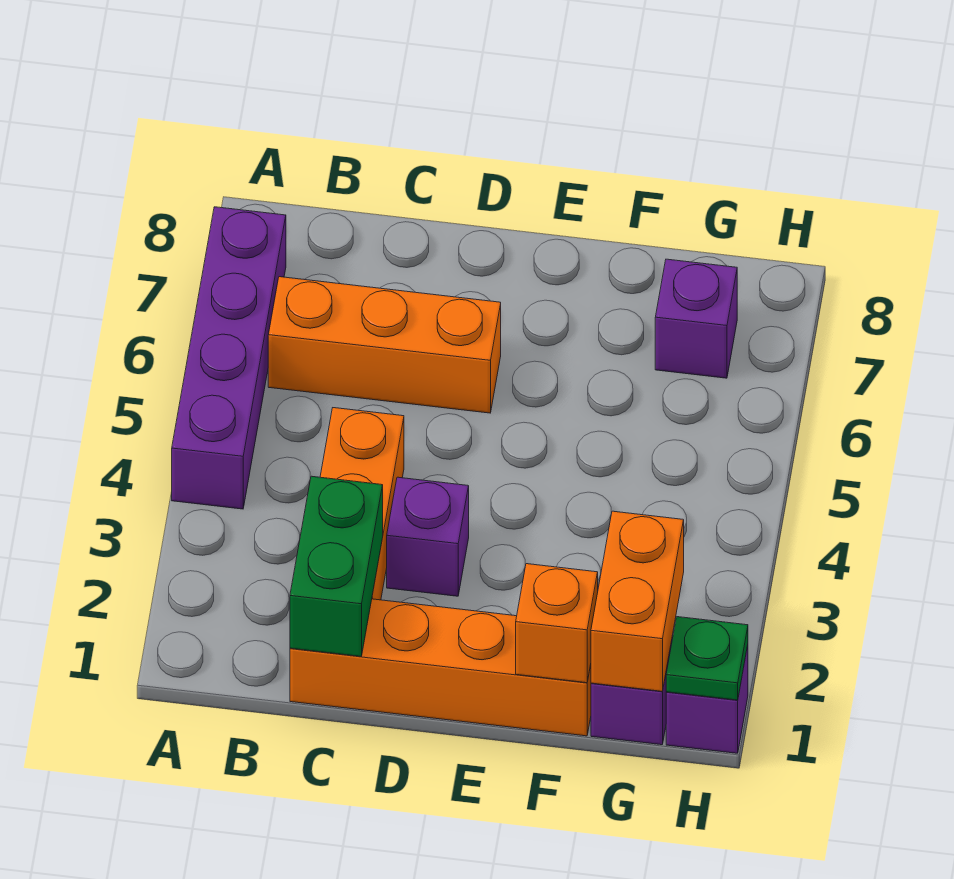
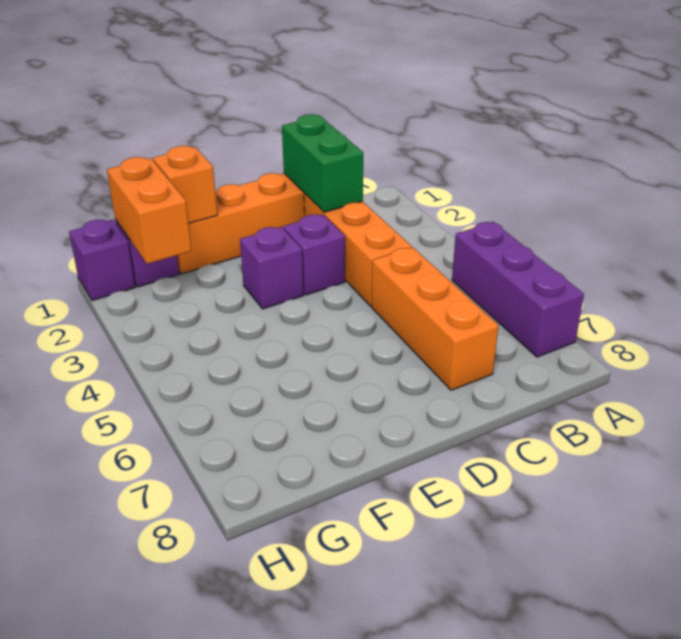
purple 1x4 brick [172,207,286,509] -> purple 1x3 brick [452,222,584,357]
orange 1x3 brick [268,277,501,413] -> orange 1x3 brick turned to [372,247,498,390]
purple 1x1 brick [655,259,737,378] -> purple 1x1 brick moved to [240,227,303,309]
green 1x1 plate [666,617,748,700] -> none

